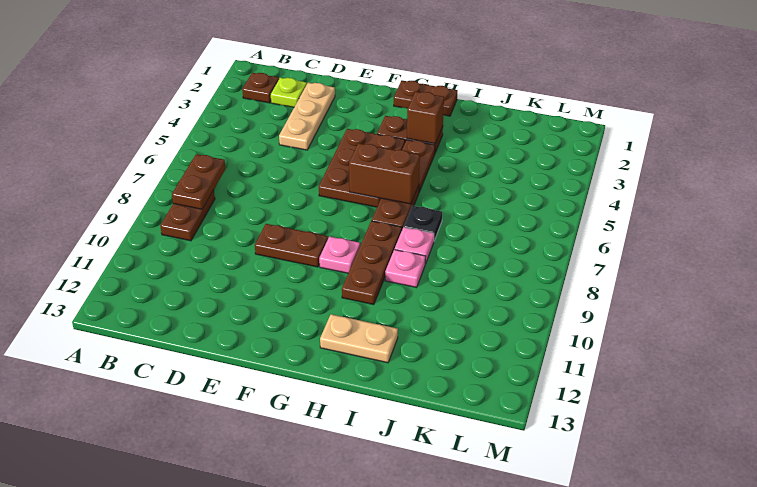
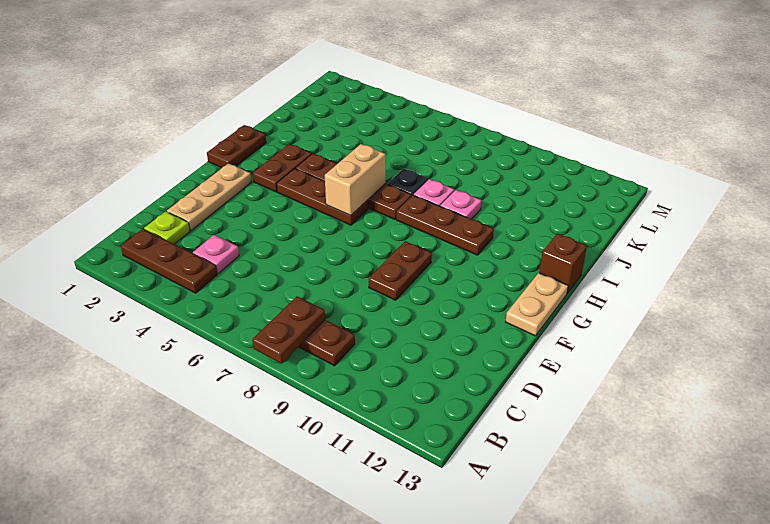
brown 1x1 plate [242,73,279,103] -> brown 1x3 plate [121,229,217,293]
brown 1x2 plate [172,154,225,209] -> brown 1x2 plate turned to [252,296,325,363]
tan 1x3 plate [279,83,335,150] -> tan 1x3 plate turned to [167,163,252,231]
brown 2x3 plate [319,129,405,207] -> brown 1x3 plate [277,169,368,225]
brown 1x2 brick [349,143,420,204] -> tan 1x2 brick [325,144,386,215]
pink 1x1 plate [319,237,360,273] -> pink 1x1 plate moved to [193,235,239,273]
brown 1x1 brick [407,92,444,144] -> brown 1x1 brick moved to [539,234,587,294]
tan 1x2 plate [320,314,398,363] -> tan 1x2 plate moved to [505,273,568,336]

